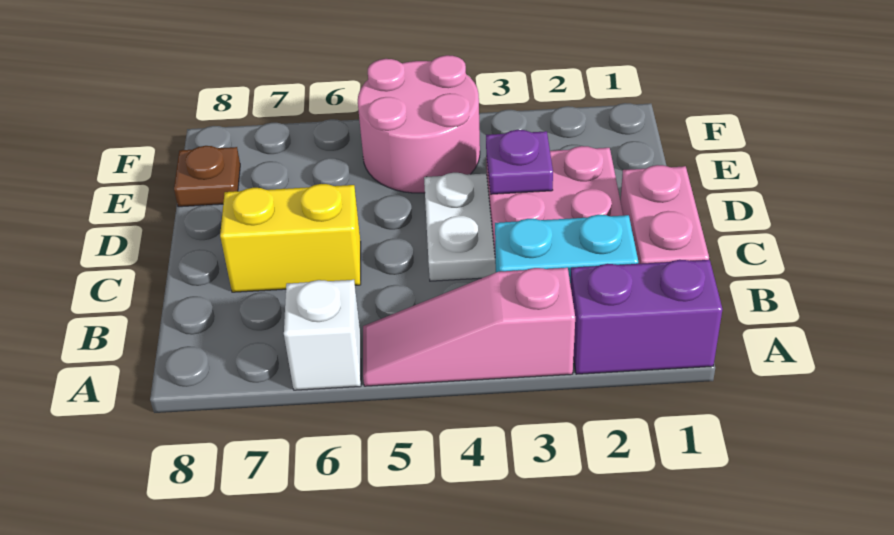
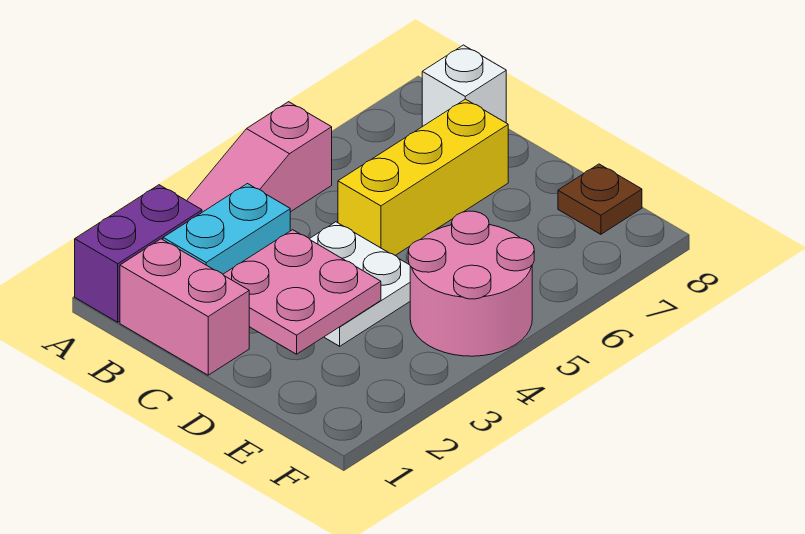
pink 1x3 slope [363,268,575,386] -> pink 1x3 slope turned to [187,102,332,212]
white 1x1 brick [284,280,361,390] -> white 1x1 brick moved to [422,45,506,127]
yellow 1x2 brick [220,184,361,292] -> yellow 1x3 brick [338,99,508,256]
purple 1x1 plate [486,130,553,194] -> none

